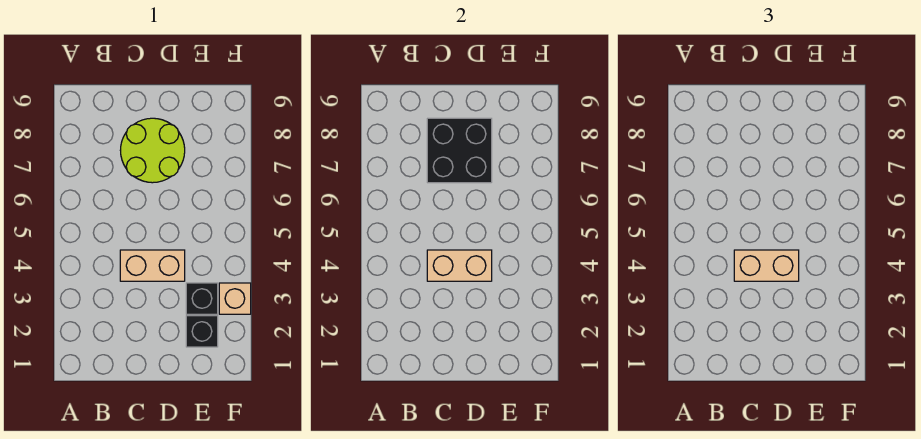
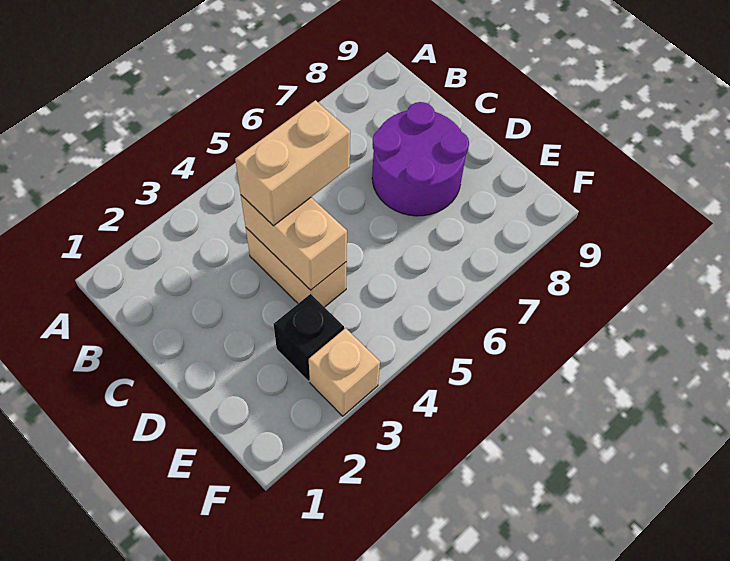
tan 1x2 brick [734,250,799,281] -> tan 1x2 brick turned to [235,100,350,226]
lime 2x2 round brick [120,118,185,183] -> purple 2x2 round brick [372,102,469,216]
black 2x2 brick [427,118,492,183] -> none
black 1x1 brick [186,316,218,347] -> none

